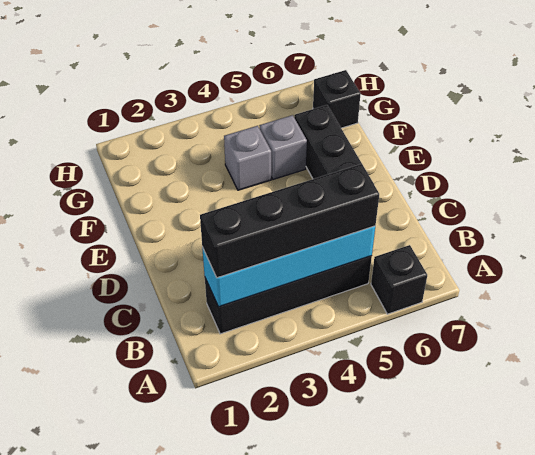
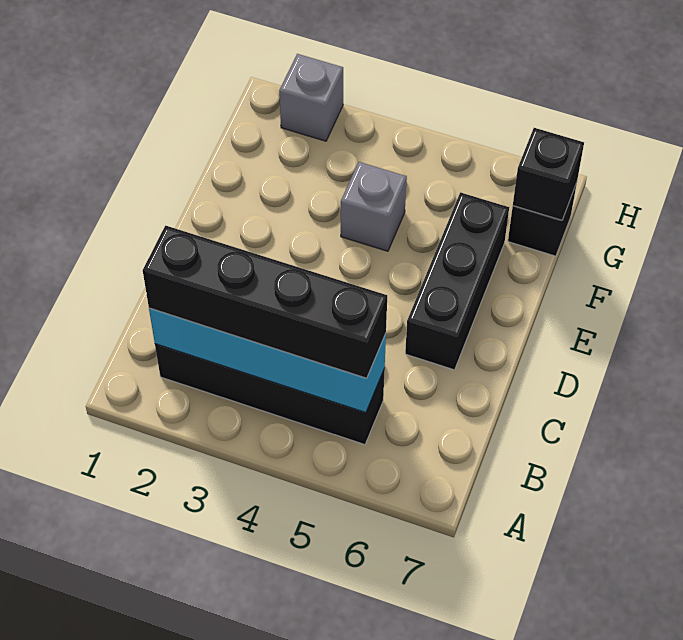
black 1x1 brick [371,245,427,314] -> black 1x1 brick moved to [513,128,584,220]
grey 1x1 brick [259,115,307,179] -> grey 1x1 brick moved to [279,54,343,141]

